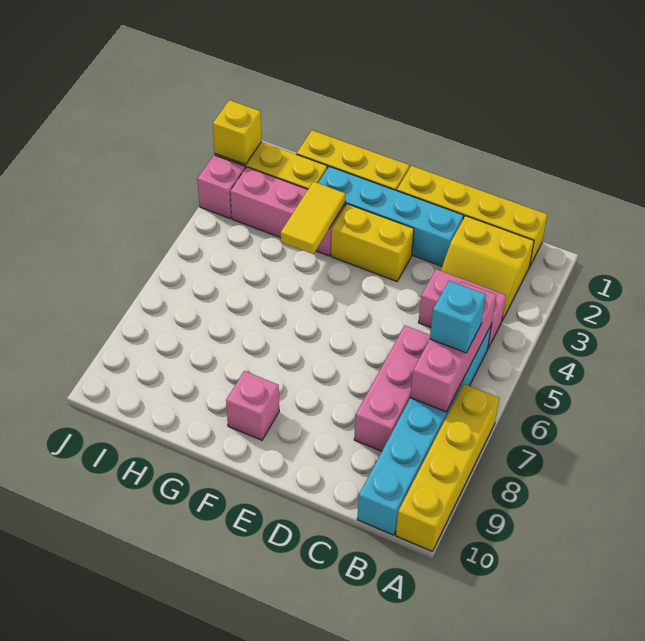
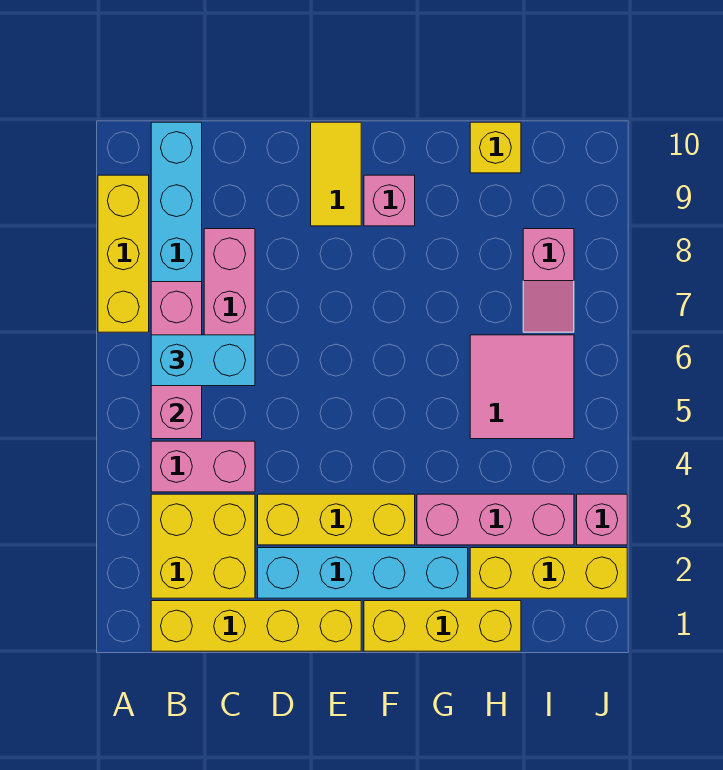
yellow 1x4 brick [396,384,499,551] -> yellow 1x3 brick [98,175,149,332]
yellow 2x2 slope [441,216,534,320] -> yellow 2x2 brick [151,494,255,598]
cyan 1x1 brick [430,281,486,353] -> cyan 1x2 brick [151,335,255,386]
yellow 1x2 brick [331,204,414,281] -> yellow 1x3 brick [258,494,415,545]
yellow 1x2 tile [280,181,345,254] -> yellow 1x2 tile moved to [311,122,361,226]
none -> pink 2x2 tile [470,335,574,439]
none -> pink 1x2 slope [523,229,574,332]
yellow 1x1 brick [213,100,261,165] -> yellow 1x1 brick moved to [470,122,521,173]

